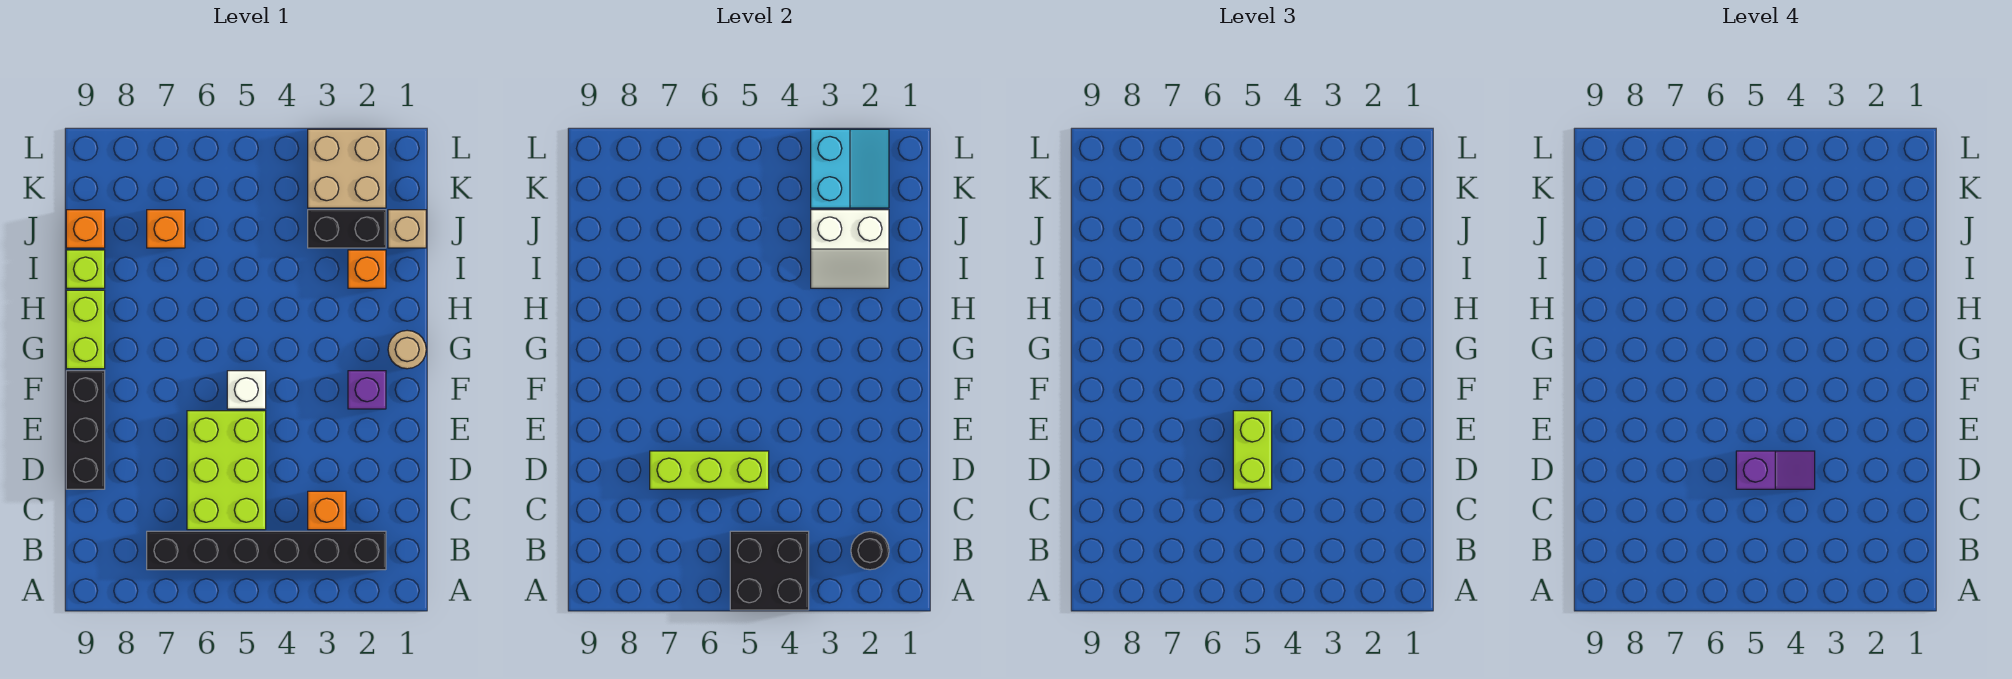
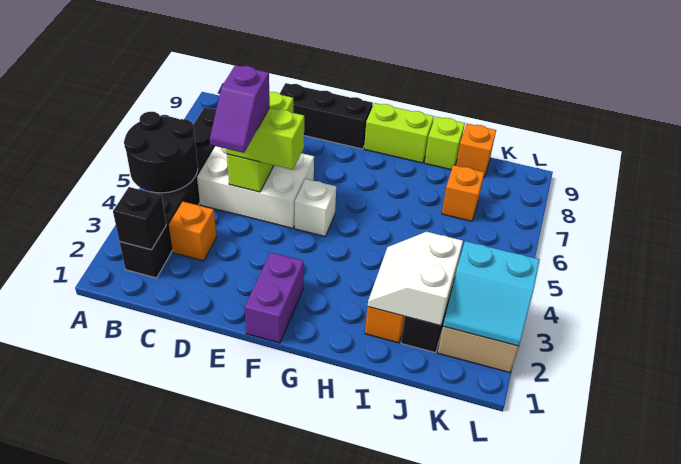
black 2x2 brick [730,531,809,610] -> black 2x2 round brick [124,112,198,193]
black 1x1 round brick [851,532,889,570] -> black 1x1 brick [113,187,166,250]
lime 2x3 brick [187,411,266,530] -> white 2x3 brick [197,146,314,228]
purple 1x1 brick [348,371,386,409] -> purple 1x2 brick [245,252,304,343]
tan 1x1 round brick [388,330,426,369] -> none
tan 1x1 brick [388,210,426,248] -> none

